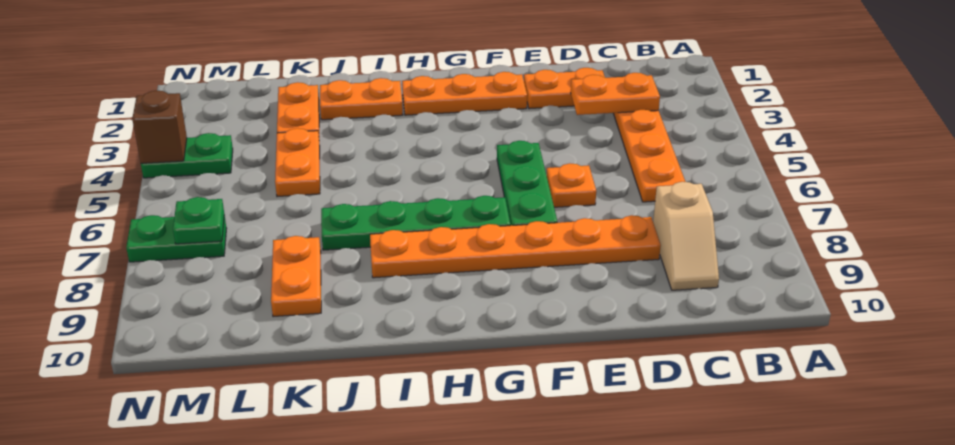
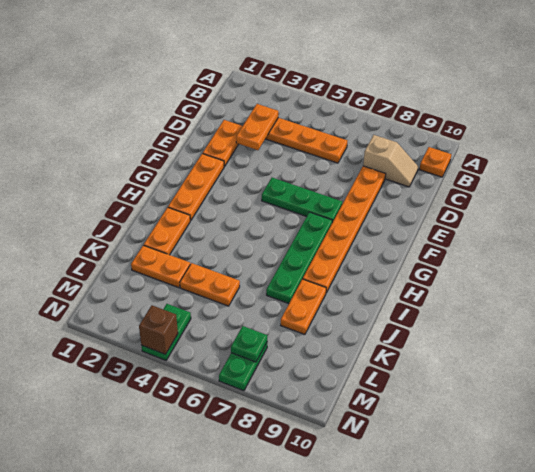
orange 1x1 plate [547,163,596,207] -> orange 1x1 plate moved to [419,147,451,177]
orange 1x2 plate [271,236,321,317] -> orange 1x2 plate turned to [281,279,326,335]

